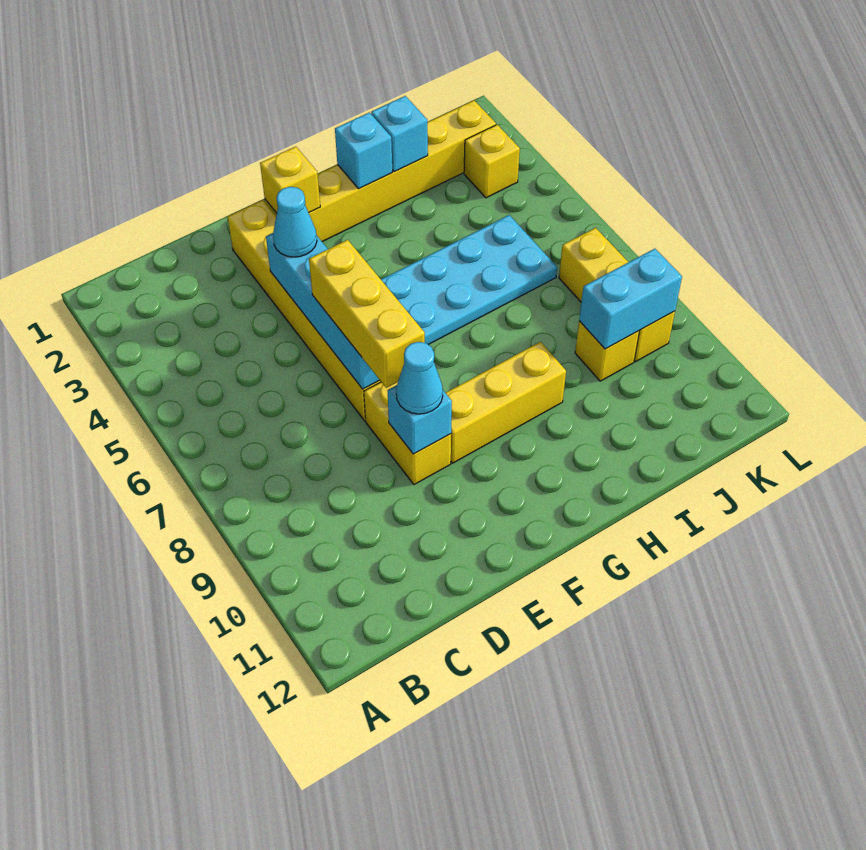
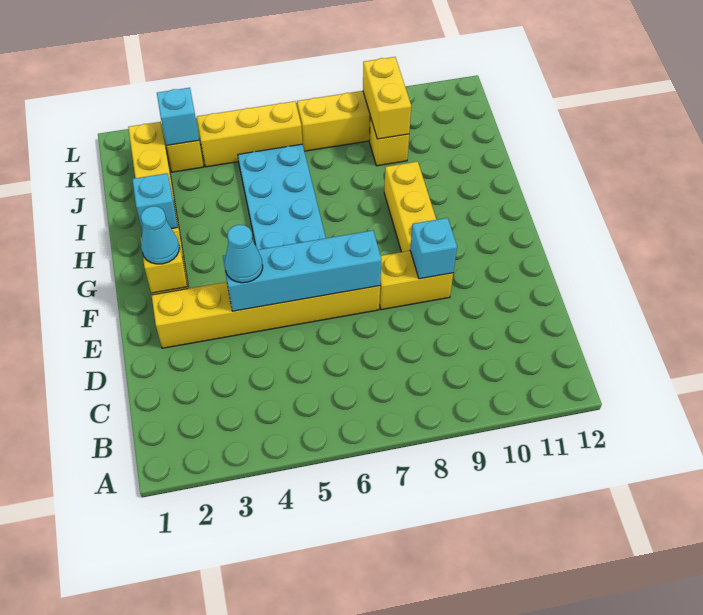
yellow 1x3 brick [309,240,425,388] -> yellow 1x3 brick moved to [197,101,302,167]
cyan 1x1 cone [396,342,443,414] -> cyan 1x1 cone moved to [141,206,179,264]
cyan 1x1 brick [371,96,428,172] -> cyan 1x1 brick moved to [157,88,199,145]
cyan 1x2 brick [579,249,682,349] -> yellow 1x2 brick [363,57,411,139]

